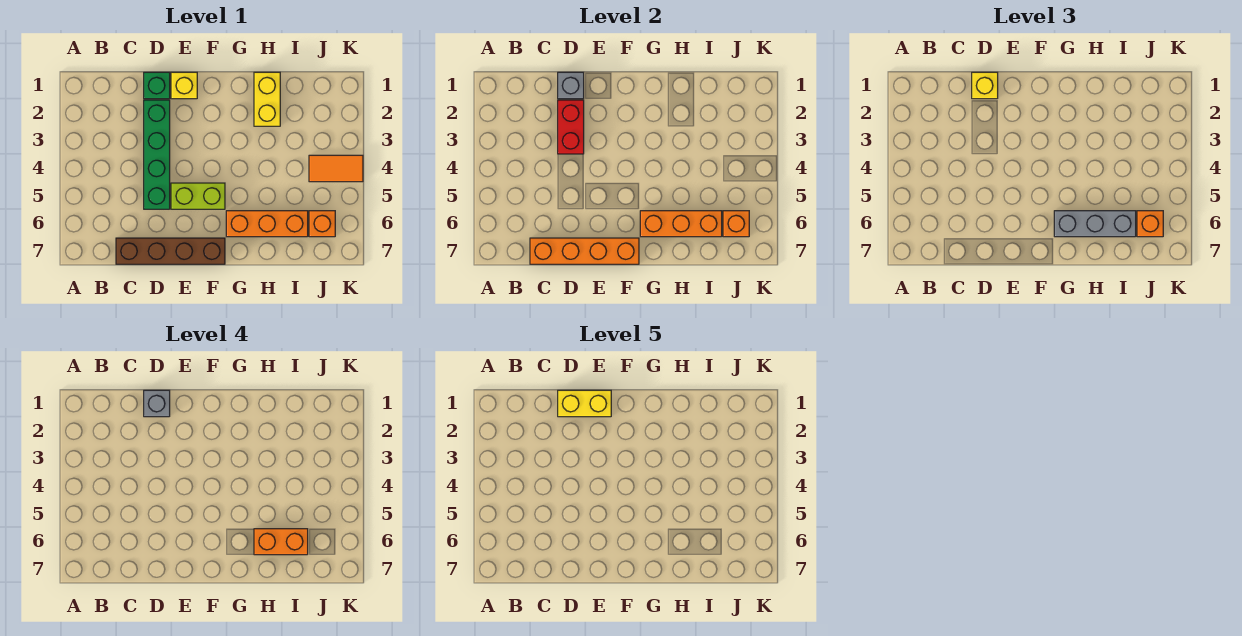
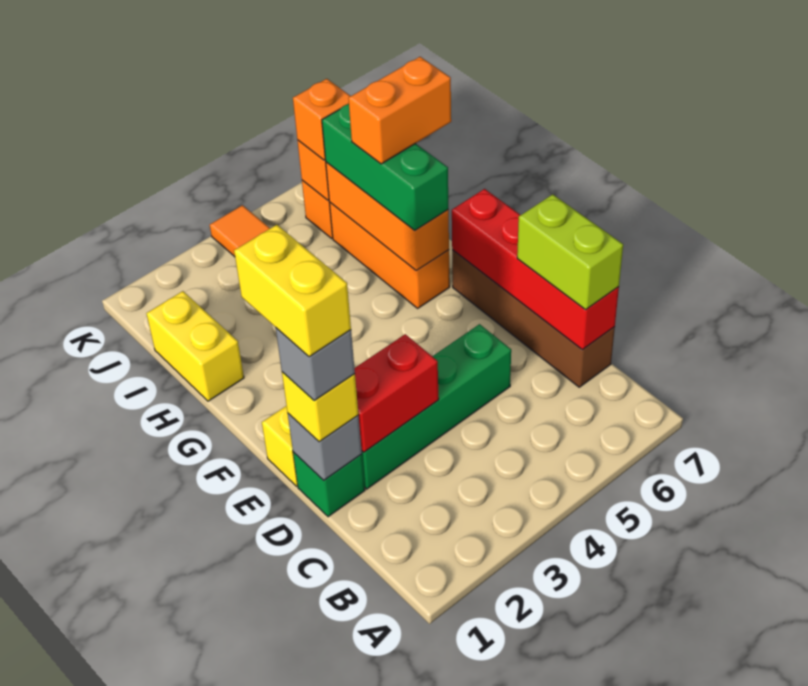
orange 1x4 brick [530,238,639,264] -> red 1x4 brick [452,189,619,350]
lime 1x2 brick [171,183,225,209] -> lime 1x2 brick moved to [517,194,623,310]
grey 1x3 brick [1054,211,1136,237] -> green 1x3 brick [322,104,448,230]
yellow 1x2 brick [254,72,280,126] -> yellow 1x2 brick turned to [146,291,244,401]
orange 1x2 brick [254,529,308,555] -> orange 1x2 brick turned to [348,57,451,164]

